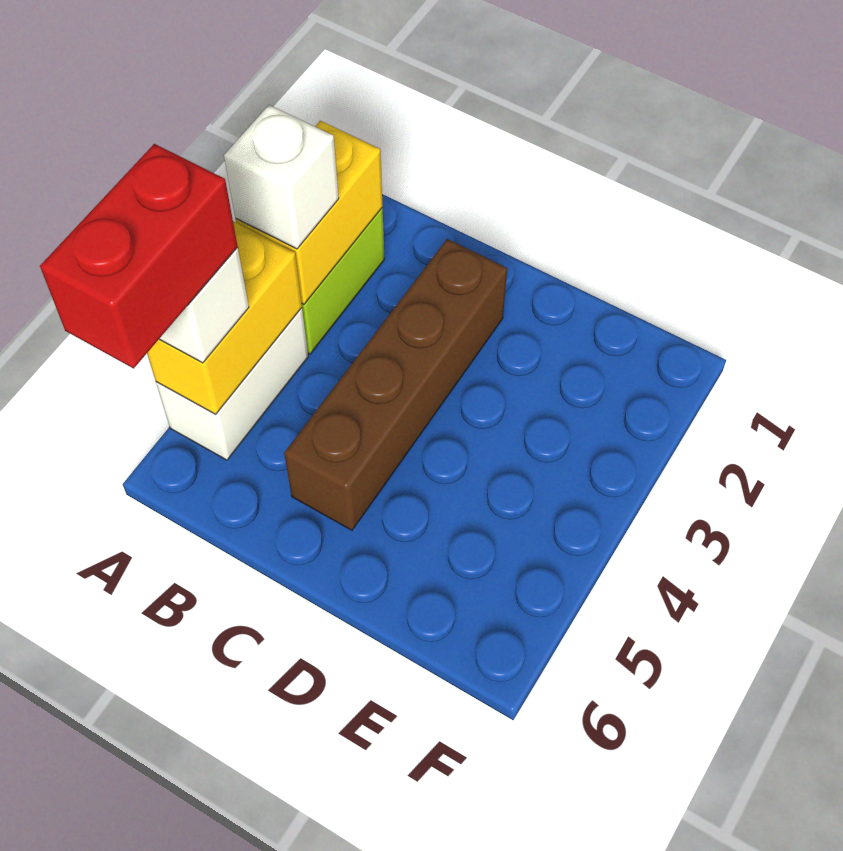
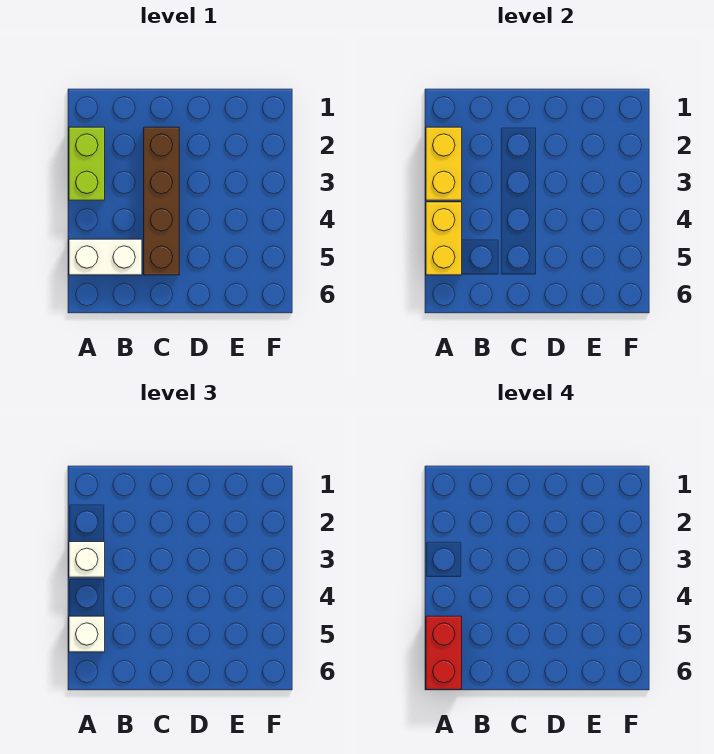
white 1x2 brick [156,308,308,460] -> white 1x2 brick turned to [69,239,142,275]

